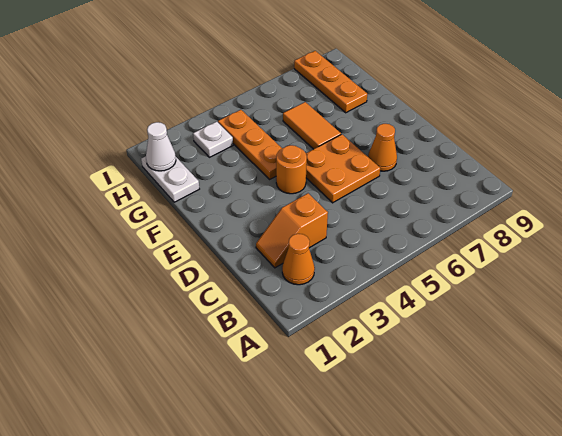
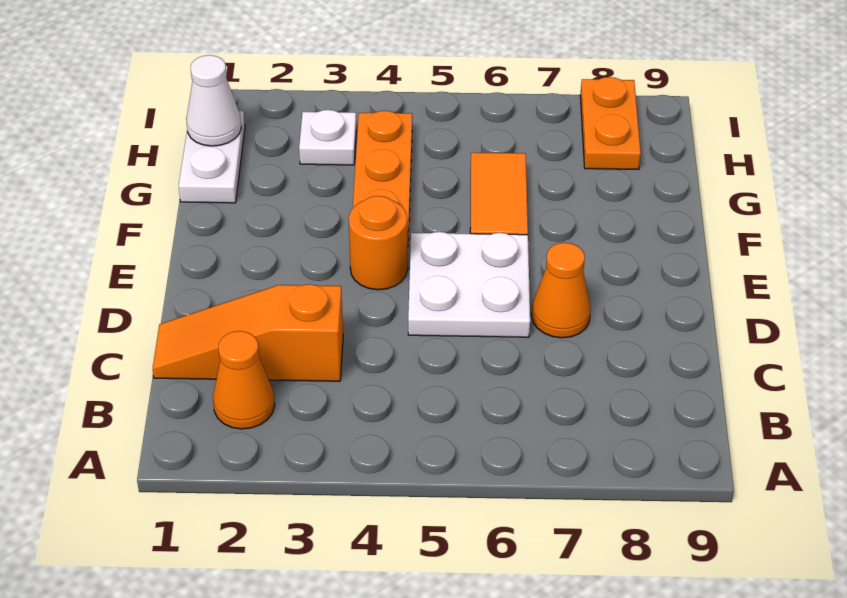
orange 1x2 slope [256,193,328,268] -> orange 1x3 slope [152,284,343,381]
orange 2x2 plate [306,134,380,203] -> white 2x2 plate [408,232,530,337]
orange 1x3 plate [294,51,367,113] -> orange 1x2 plate [580,77,641,169]

